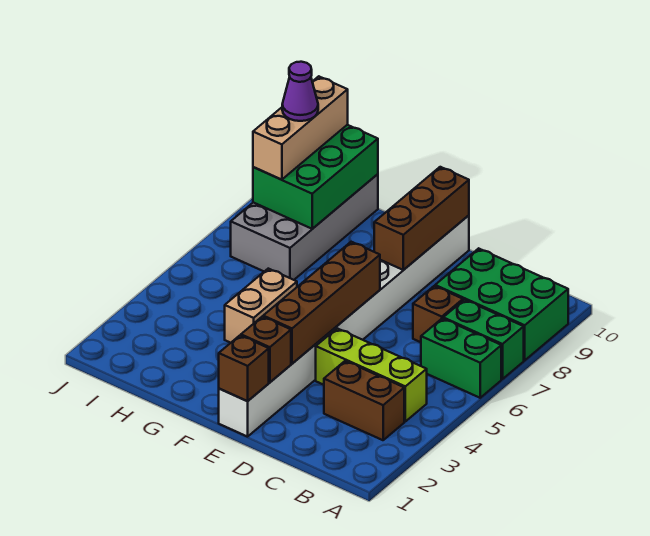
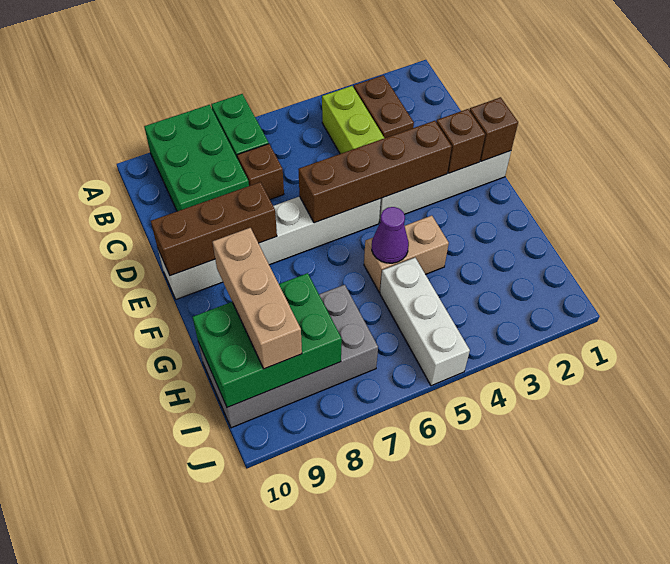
green 1x2 brick [421,318,501,398] -> none
none -> white 1x3 brick [380,258,470,386]
tan 1x3 brick [253,76,348,180] -> tan 1x3 brick turned to [213,228,302,369]
purple 1x1 cone [282,62,318,121] -> purple 1x1 cone moved to [372,207,409,263]

